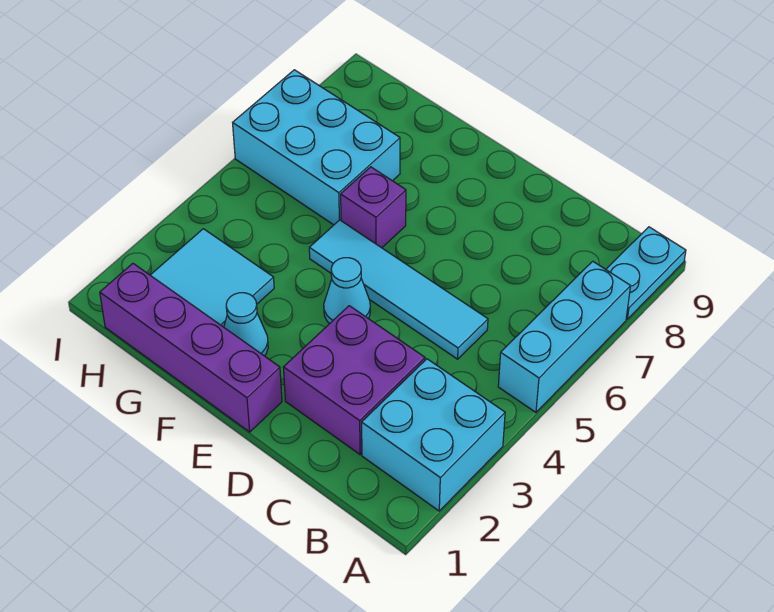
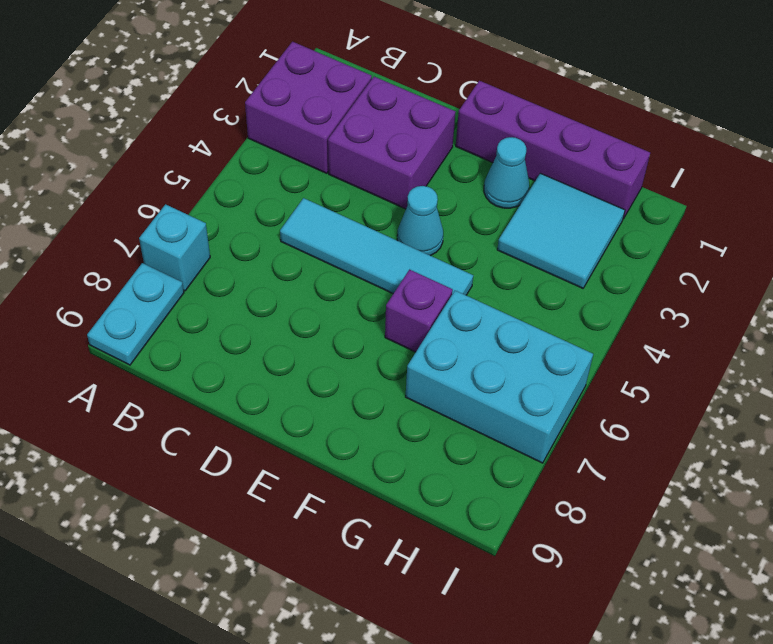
cyan 2x2 brick [362,359,505,511] -> purple 2x2 brick [245,42,372,173]
cyan 1x3 brick [498,261,630,412] -> cyan 1x1 brick [139,204,210,291]

